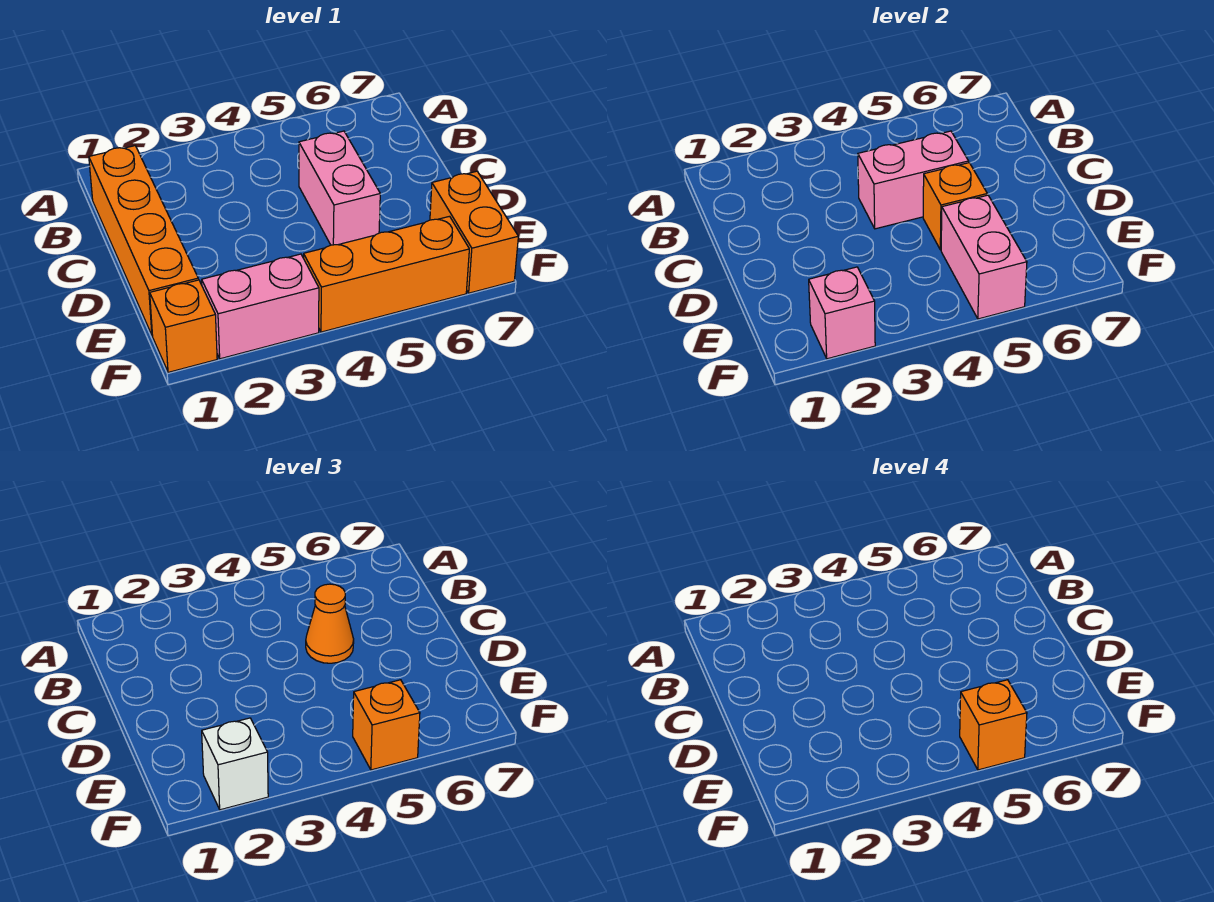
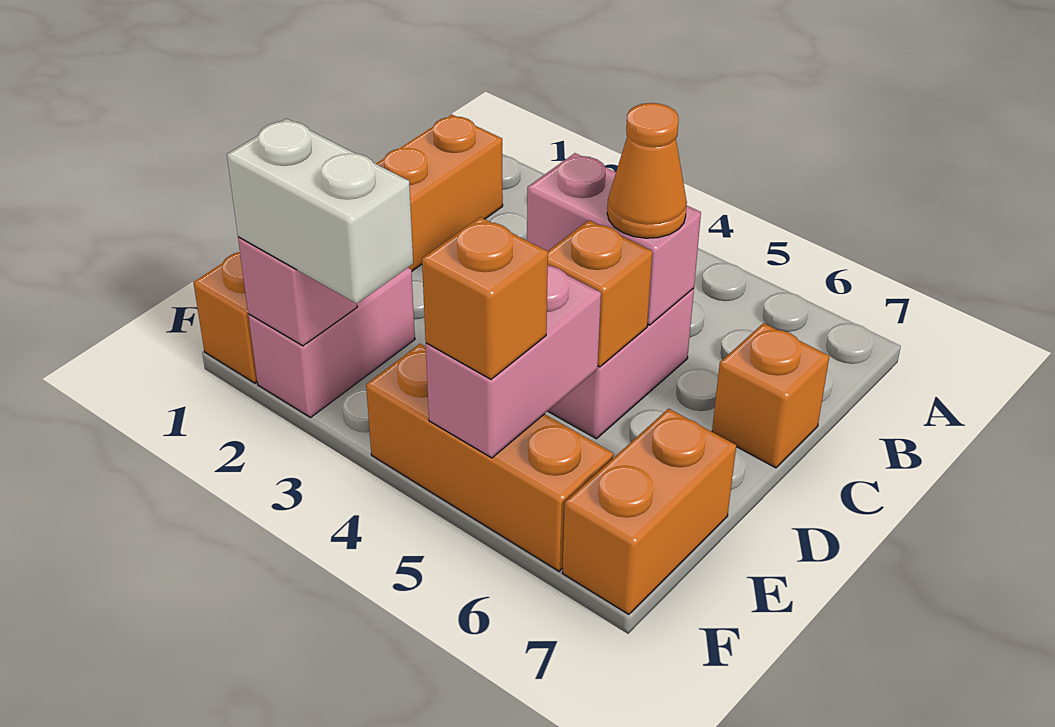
pink 1x2 brick [202,254,319,359] -> pink 1x2 brick turned to [248,268,415,417]
white 1x1 brick [202,718,268,810] -> white 1x2 brick [227,118,413,304]
orange 1x1 brick [960,680,1027,770] -> orange 1x1 brick moved to [712,323,829,468]

